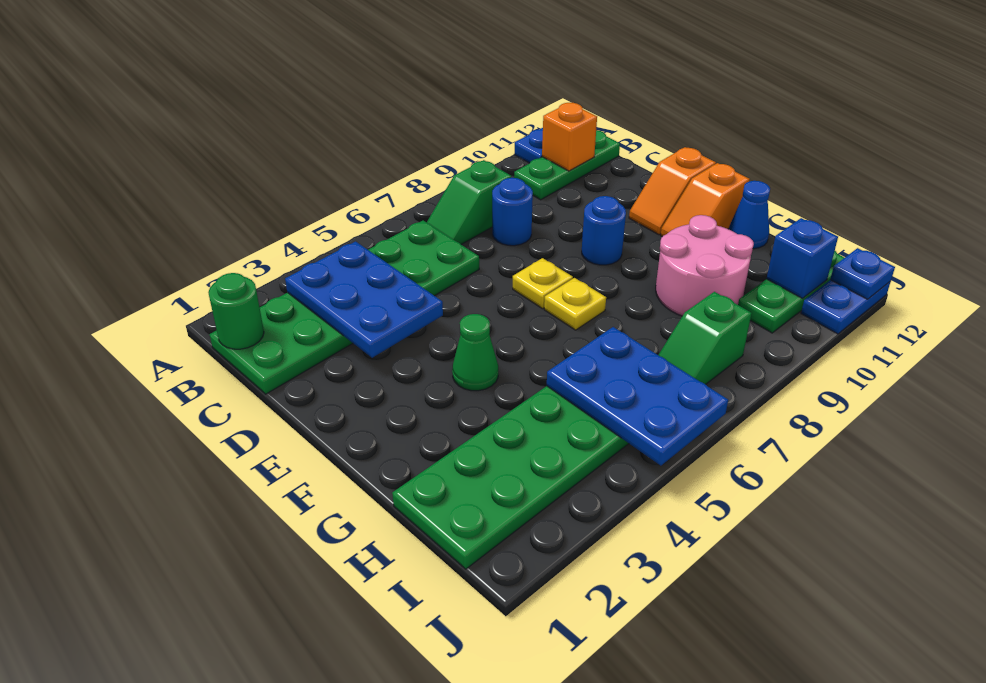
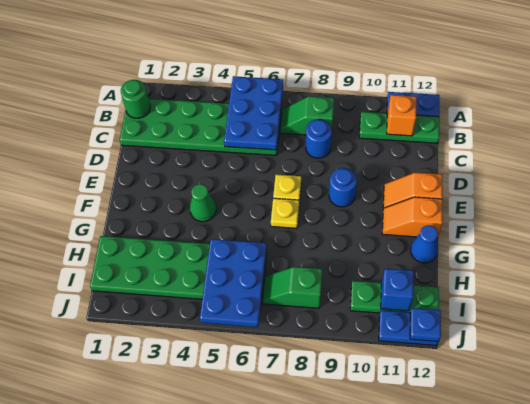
blue 2x3 plate [285,241,443,358] -> blue 2x3 plate moved to [224,76,283,150]
pink 2x2 round brick [656,215,754,316] -> none

